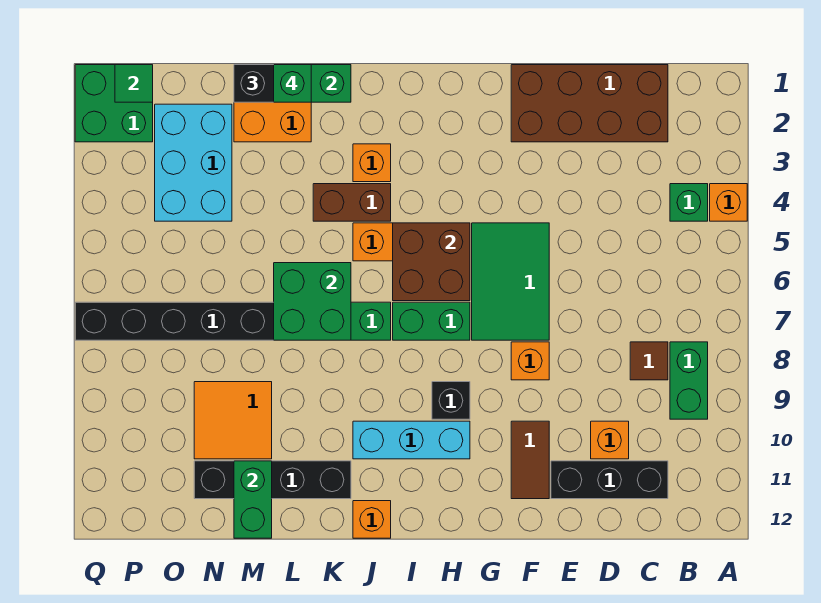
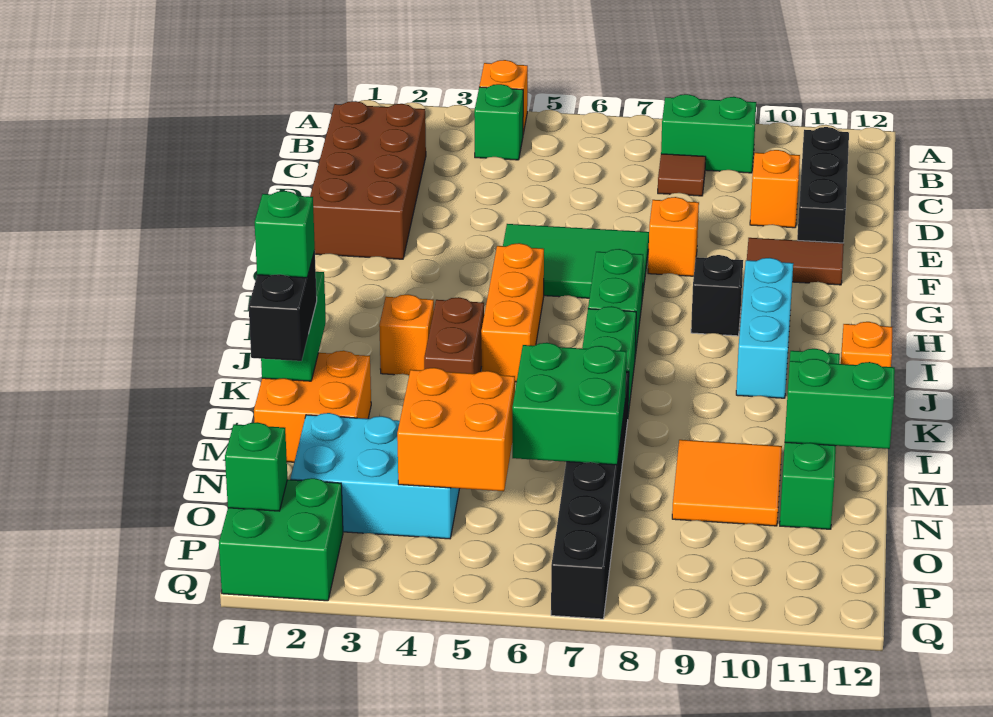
brown 2x2 brick [393,223,470,301] -> none
green 2x2 brick [274,263,351,340] -> green 2x2 brick moved to [512,343,626,465]
black 1x4 brick [194,461,351,499] -> green 1x4 brick [780,349,840,529]
none -> orange 2x2 brick [397,368,515,491]
green 1x1 tile [115,65,153,102] -> green 1x1 brick [225,422,287,511]

